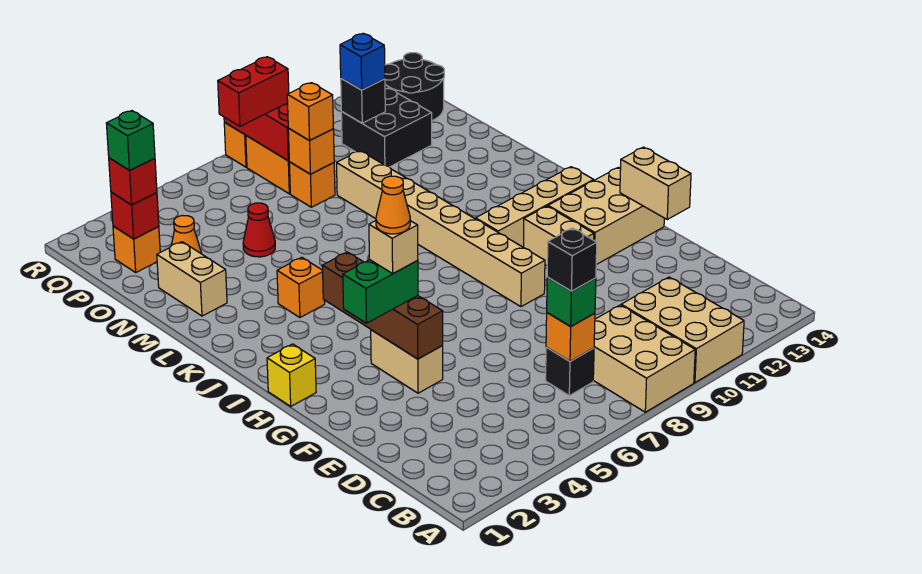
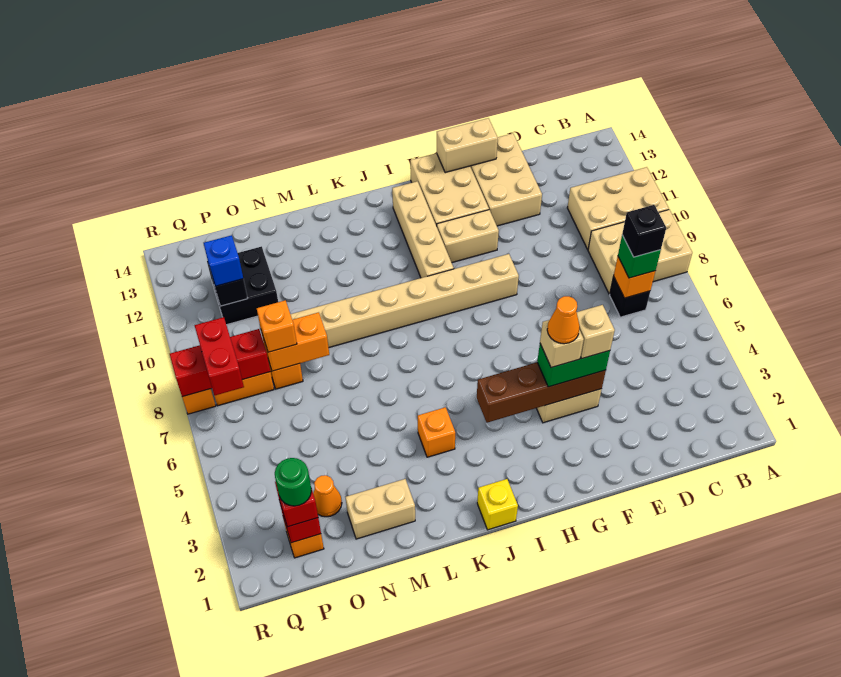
none -> tan 2x3 brick [470,133,542,226]
none -> tan 1x1 brick [577,305,615,358]
green 1x2 brick [343,260,418,323] -> green 1x2 brick turned to [537,344,610,387]
yellow 1x1 brick [267,344,316,406] -> yellow 1x1 brick moved to [477,479,518,530]
red 1x1 cone [243,203,275,257] -> none
orange 1x1 brick [288,129,334,174] -> orange 1x2 brick [261,312,329,371]
green 1x1 brick [106,111,155,170] -> green 1x1 round brick [275,458,311,506]
black 2x2 round brick [385,53,444,121] -> none

